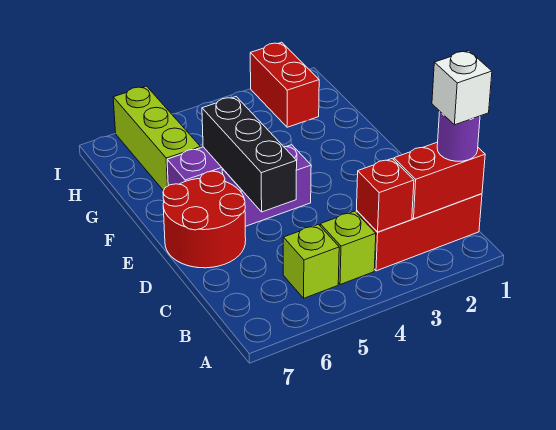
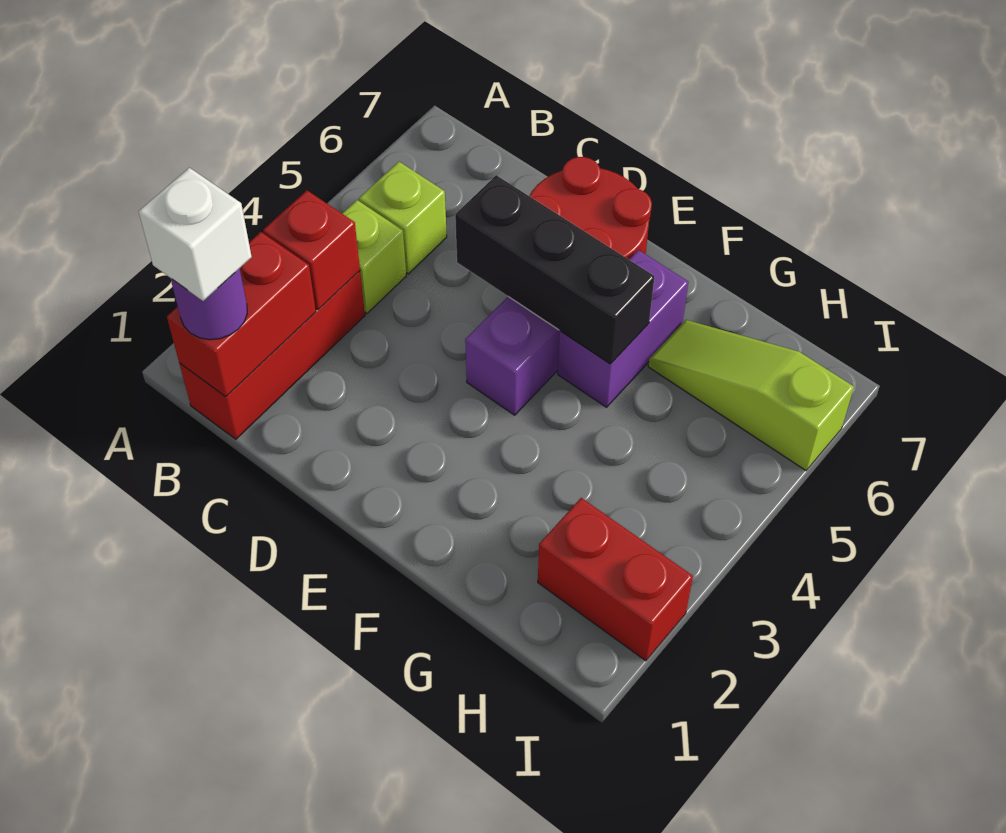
lime 1x3 brick [113,86,201,191] -> lime 1x3 slope [648,320,854,470]

